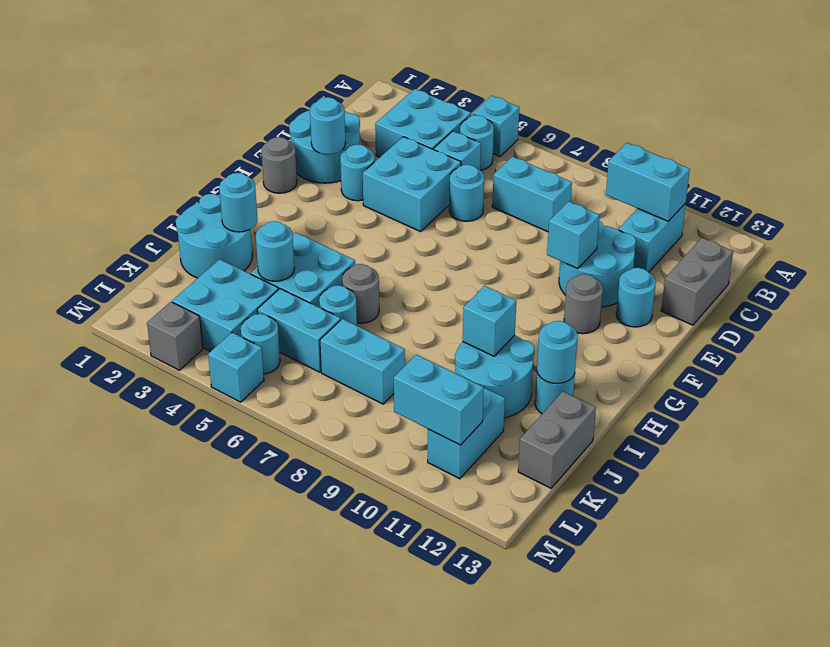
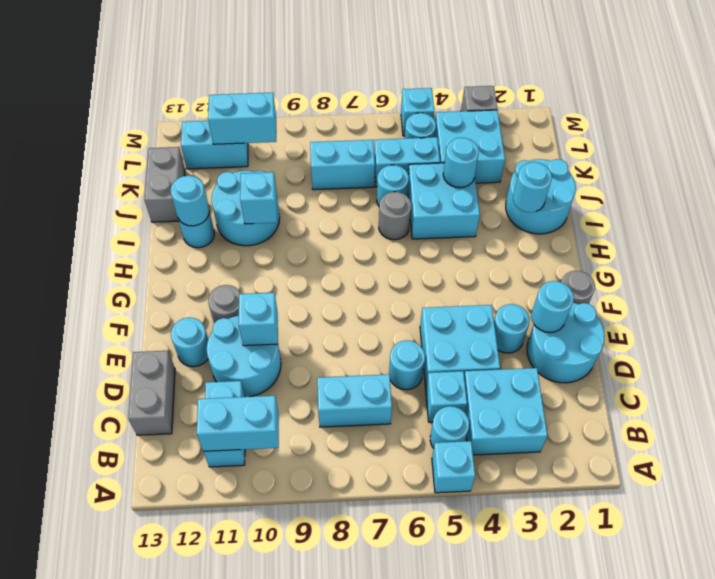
cyan 1x2 brick [428,388,505,479] -> cyan 1x2 brick turned to [181,121,248,169]

